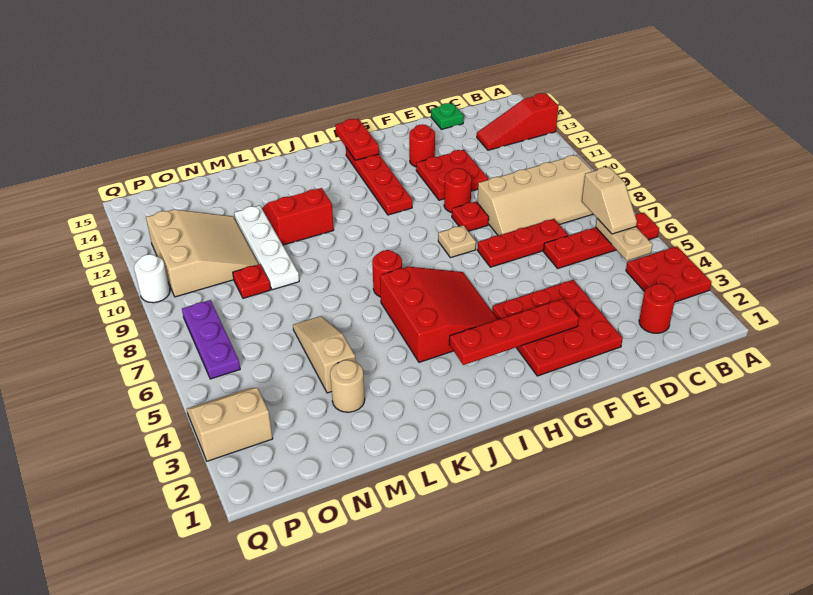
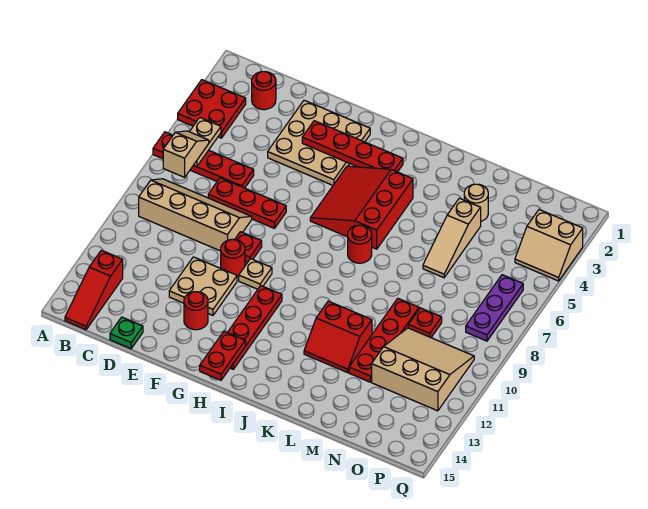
red 1x3 slope [477,93,558,150] -> red 1x3 slope turned to [65,250,123,330]
red 3x3 plate [492,280,623,376] -> tan 3x3 plate [268,100,370,185]
red 2x2 plate [416,150,488,200] -> tan 2x2 plate [169,257,237,315]
tan 1x1 plate [438,225,476,258] -> tan 1x1 plate moved to [239,259,272,289]
white 1x4 plate [234,205,299,290] -> red 1x4 plate [349,299,419,382]
tan 3x3 slope [146,209,259,297] -> tan 3x3 slope turned to [372,328,474,411]
white 1x1 round brick [134,254,170,303] -> none

